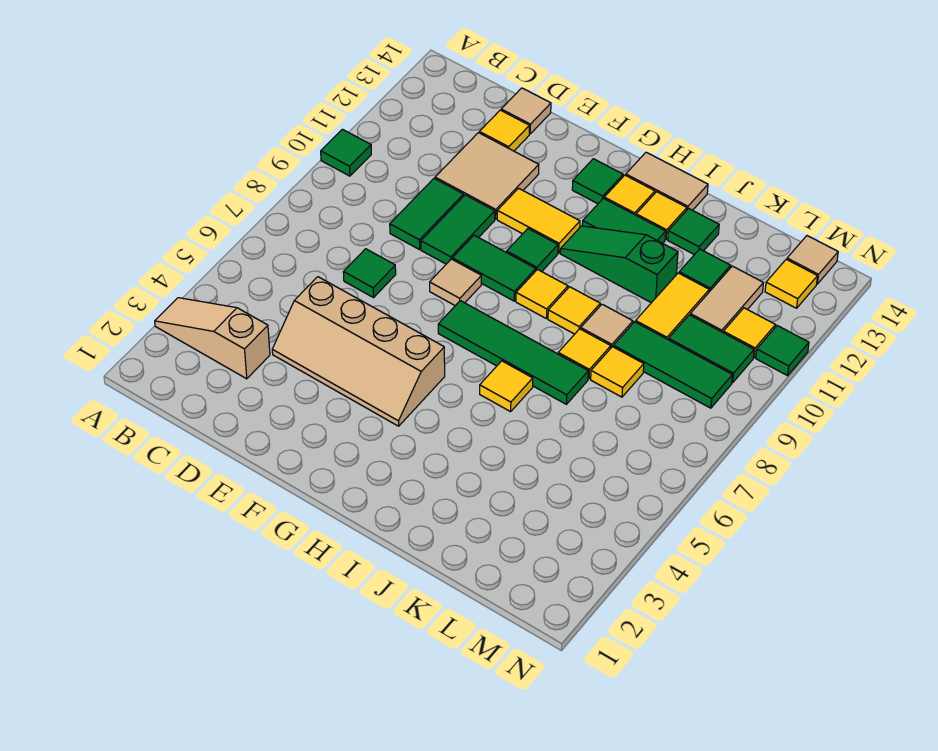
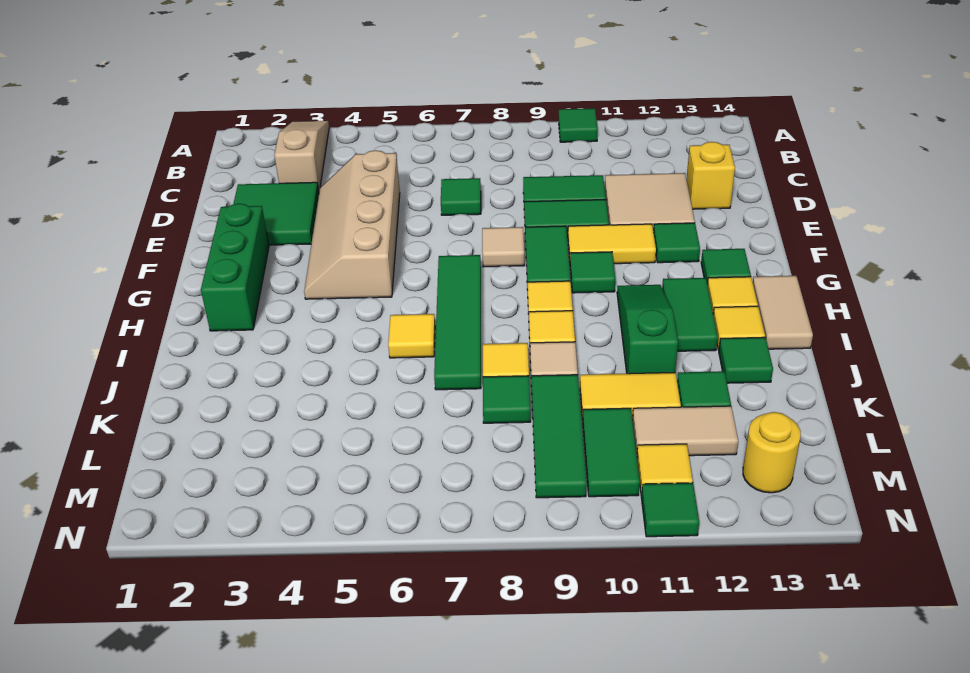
none -> green 2x2 tile [233,182,319,245]
yellow 1x1 tile [479,110,529,151] -> yellow 1x1 brick [687,142,735,209]
tan 1x1 tile [501,88,551,134] -> none
none -> green 1x3 brick [201,204,269,331]
yellow 1x2 tile [497,188,580,253] -> yellow 1x2 tile turned to [568,224,656,264]
none -> green 1x1 tile [653,223,700,263]
yellow 1x1 tile [591,347,644,397] -> green 1x1 tile [483,376,531,423]
yellow 1x1 tile [765,259,817,308] -> yellow 1x1 round brick [743,412,801,493]
tan 1x1 tile [787,236,838,284] -> none

